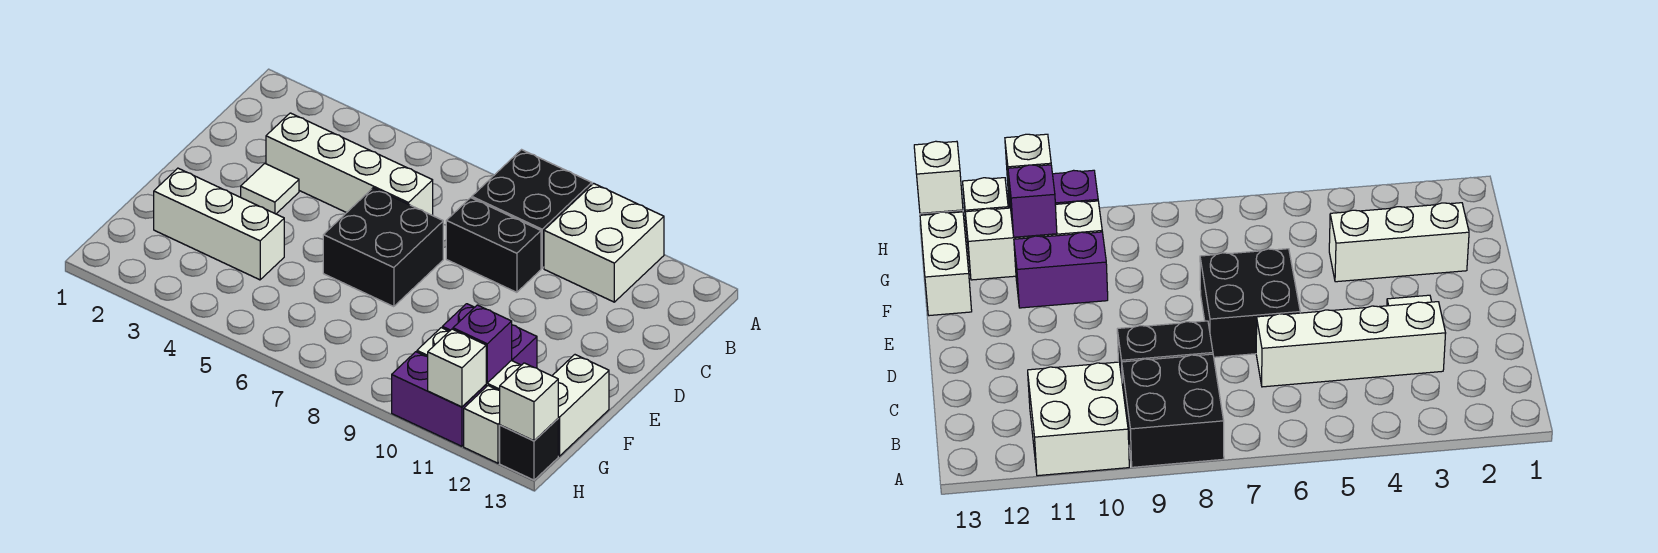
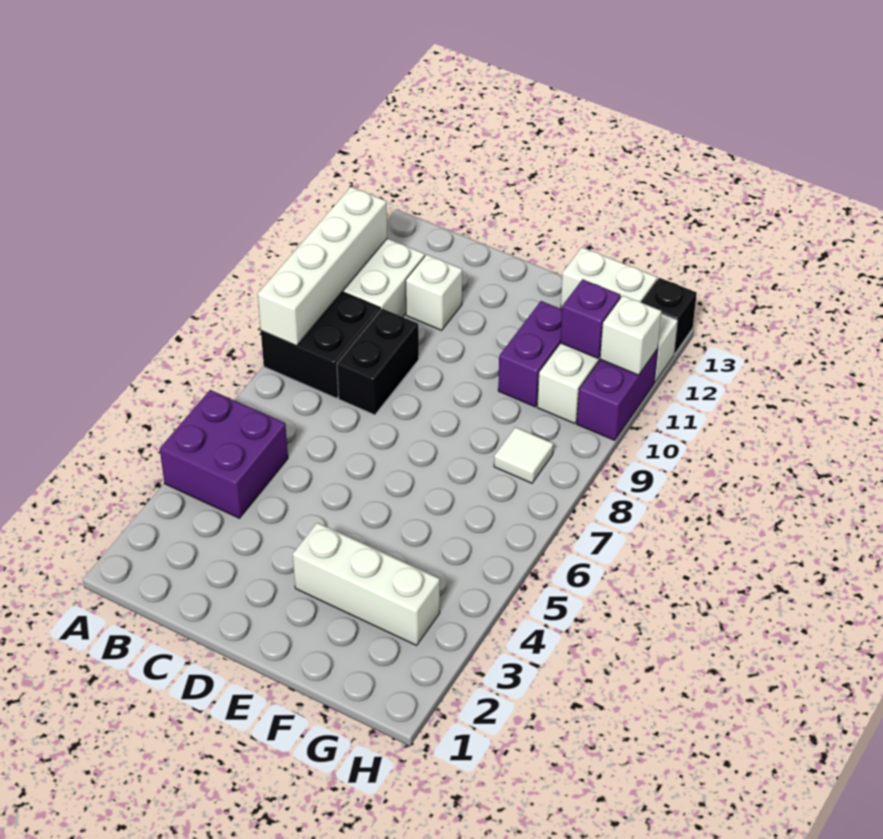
none -> purple 2x2 brick [160,390,288,518]
white 1x4 brick [266,113,433,215] -> white 1x4 brick moved to [258,187,387,346]
white 1x1 tile [241,164,299,214] -> white 1x1 tile moved to [494,427,553,483]
black 2x2 brick [323,188,443,307] -> none
white 1x3 brick [154,168,284,280] -> white 1x3 brick turned to [293,523,440,645]
white 1x1 brick [500,363,558,441] -> white 1x1 brick moved to [406,254,462,330]

